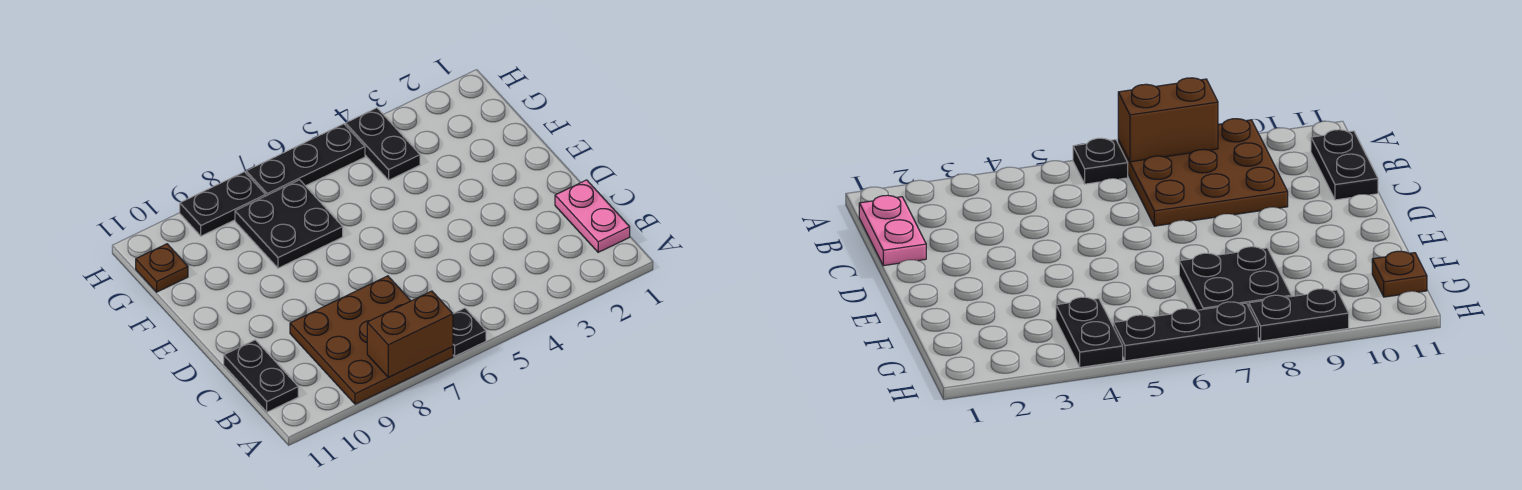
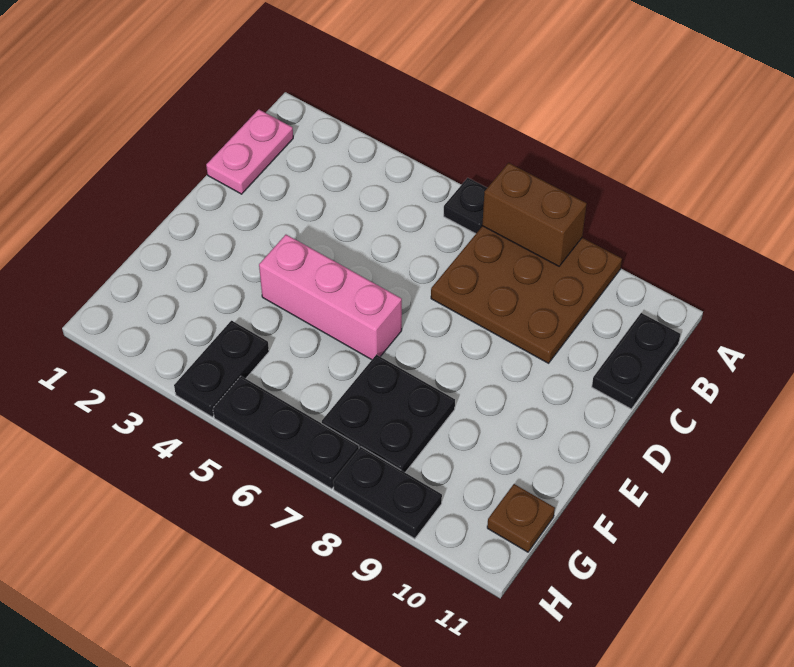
none -> pink 1x3 brick [259,235,402,360]

